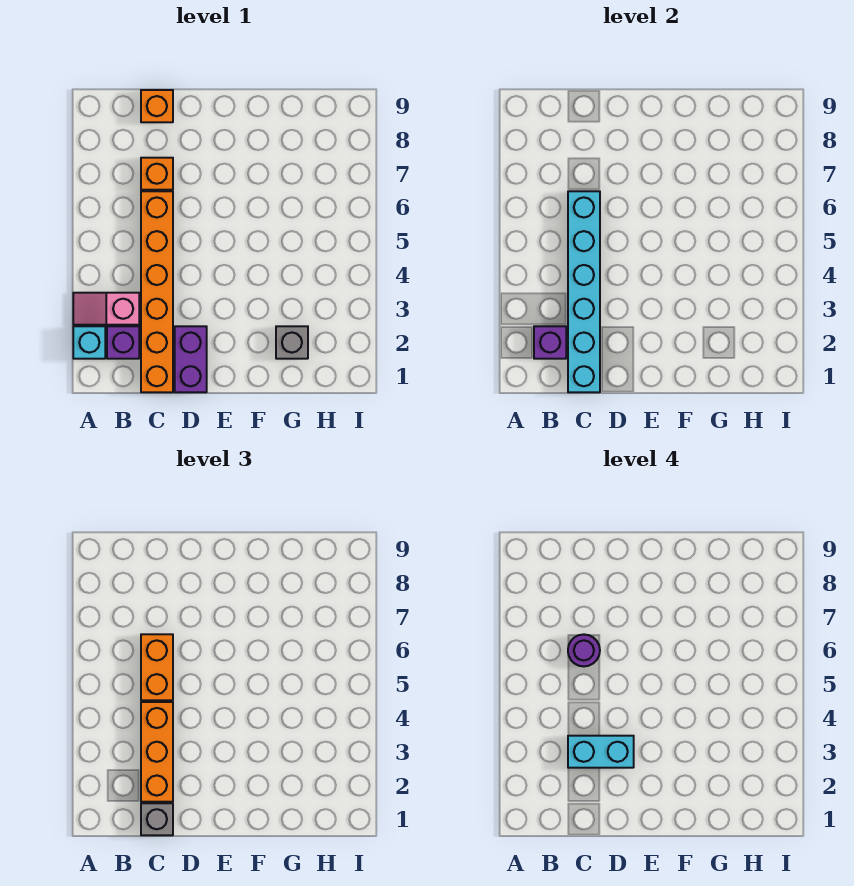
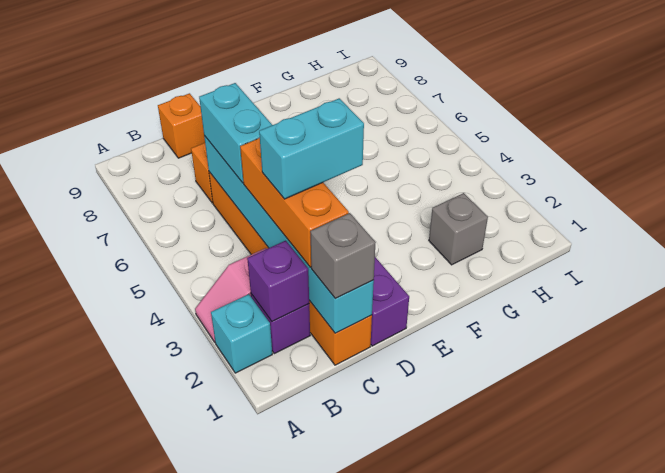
orange 1x2 brick [141,634,173,700] -> cyan 1x2 brick [199,83,272,183]
purple 1x1 round brick [568,634,600,666] -> none

